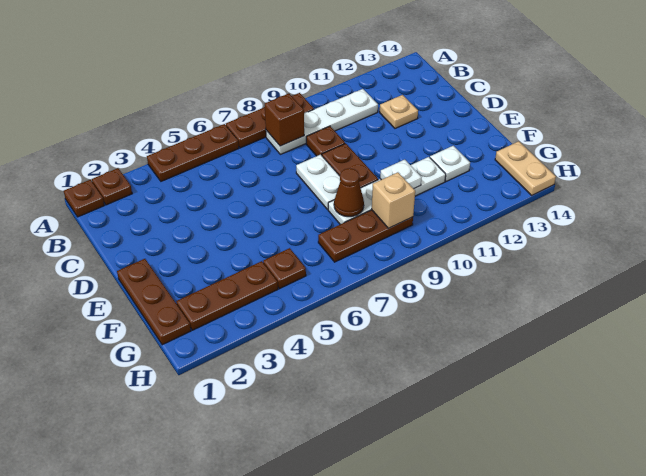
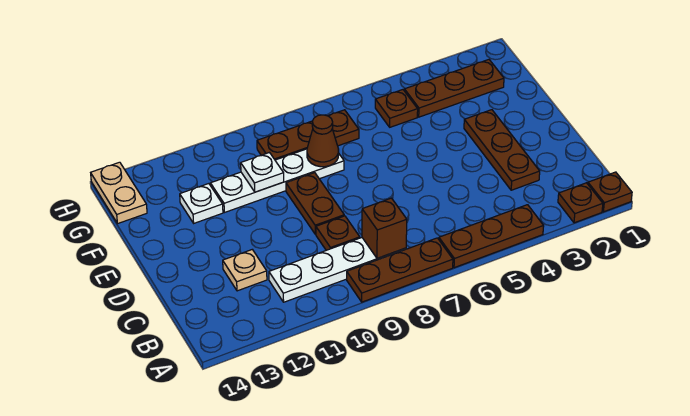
white 1x2 plate [296,155,340,209] -> none
brown 1x3 plate [117,259,191,345] -> brown 1x3 plate moved to [464,110,540,190]
tan 1x1 brick [372,172,415,228] -> none

